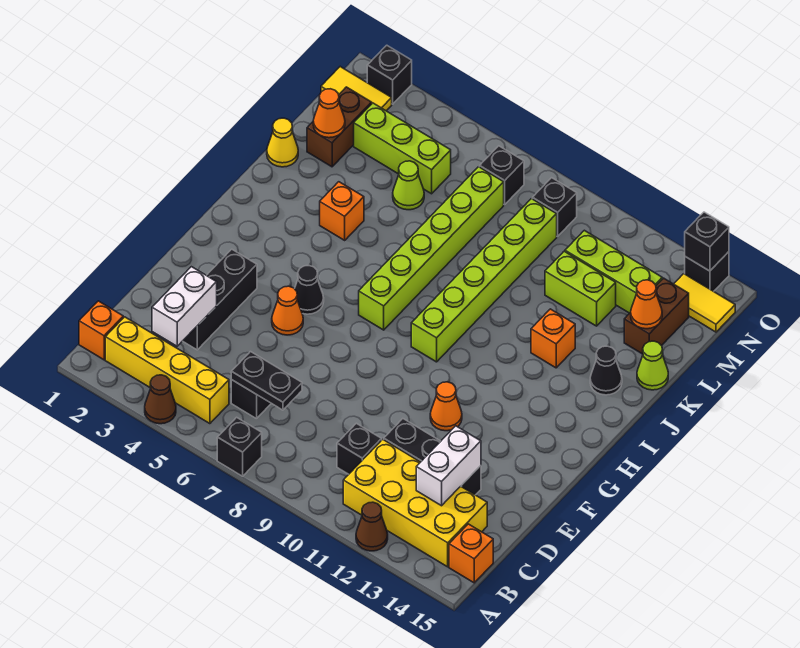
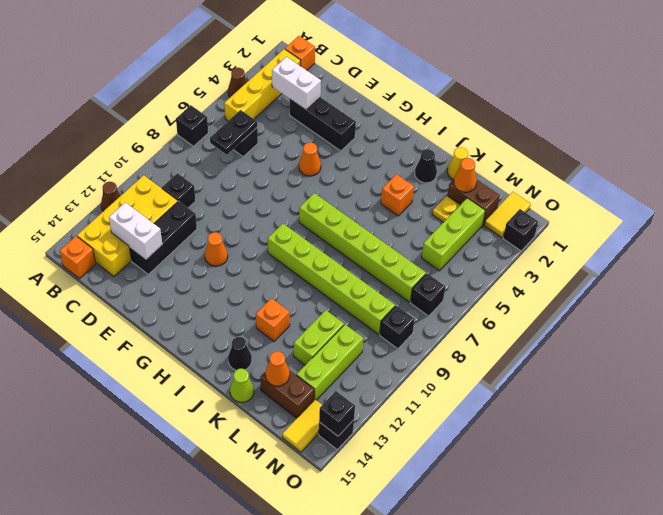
black 1x1 cone [295,266,324,314] -> black 1x1 cone moved to [415,149,437,183]
none -> yellow 1x1 plate [432,196,460,222]
lime 1x1 cone [393,161,424,210] -> none

